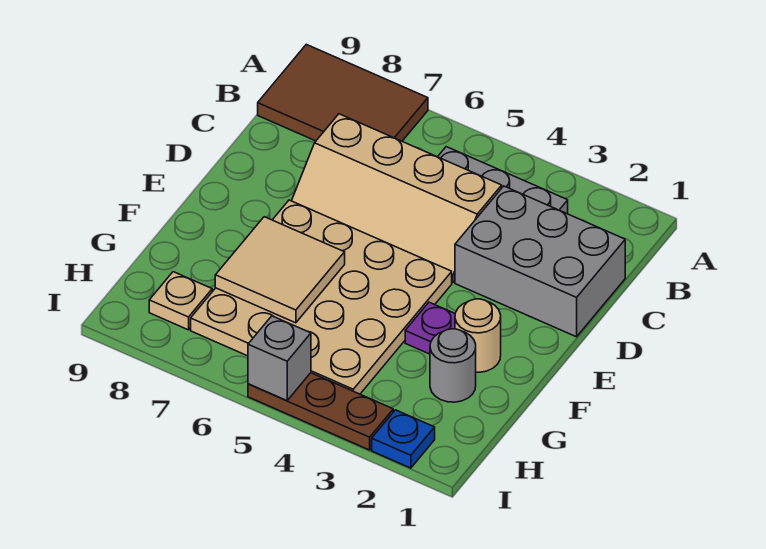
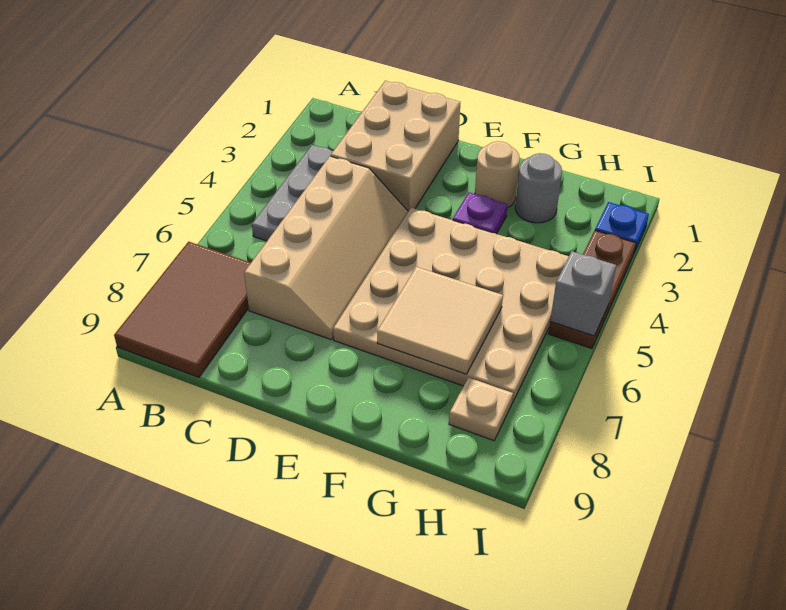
grey 2x3 brick [455,186,625,337] -> tan 2x3 brick [331,81,460,211]

